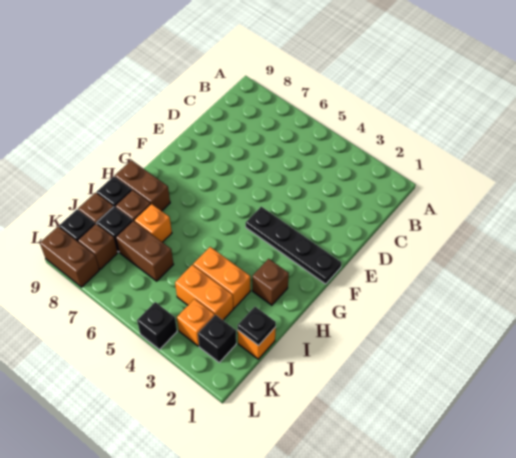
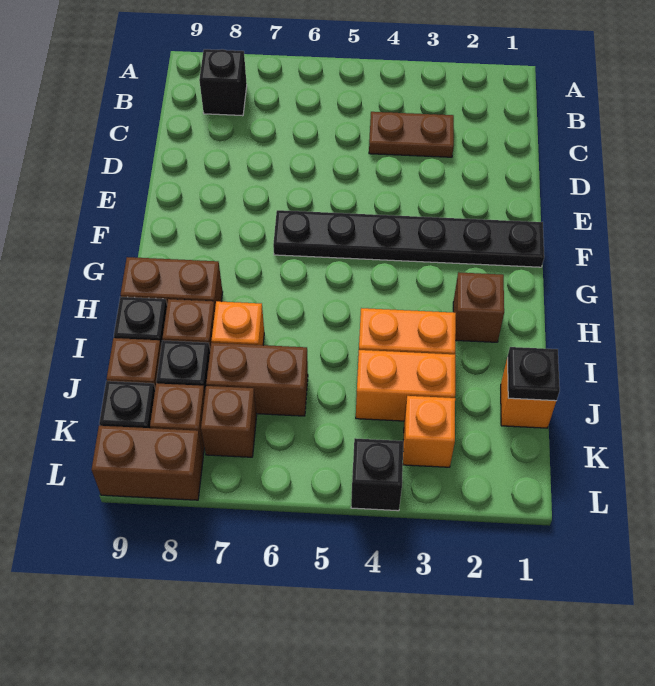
none -> brown 1x2 plate [369,112,454,157]
black 1x4 plate [246,207,342,284] -> black 1x6 plate [273,210,544,267]
black 1x1 brick [198,315,236,362] -> black 1x1 brick moved to [199,49,247,116]
none -> brown 1x1 brick [201,386,257,457]

